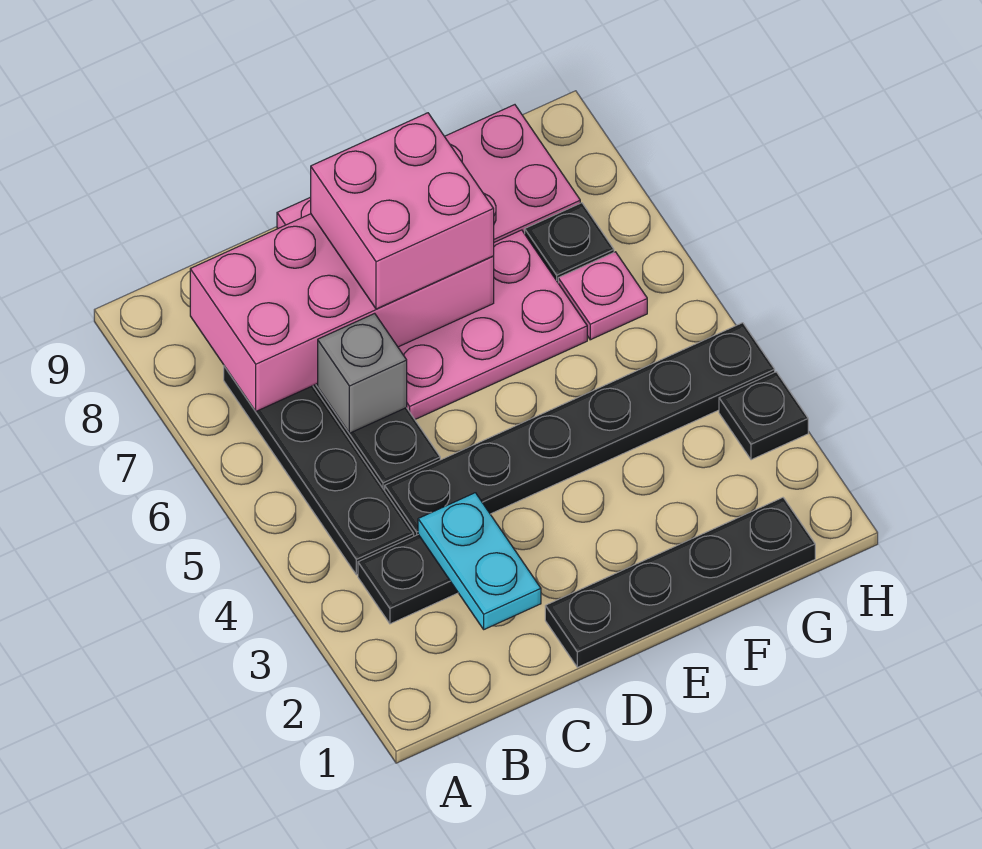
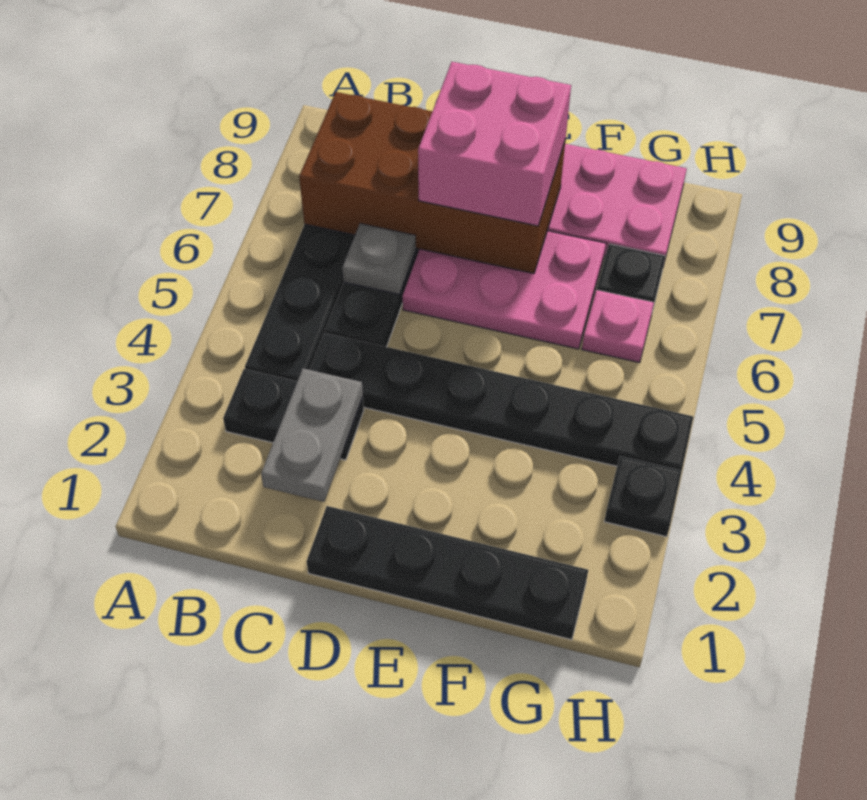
pink 2x4 brick [190,214,494,411] -> brown 2x4 brick [299,92,566,273]
cyan 1x2 plate [418,493,541,629] -> grey 1x2 plate [261,368,363,502]
grey 1x1 brick [318,313,407,433] -> grey 1x1 plate [342,224,416,294]

